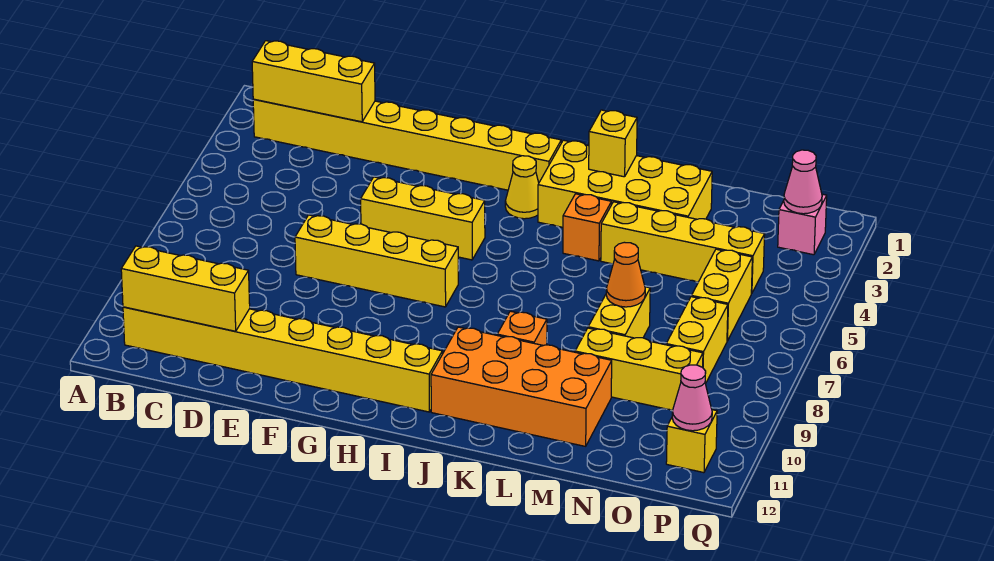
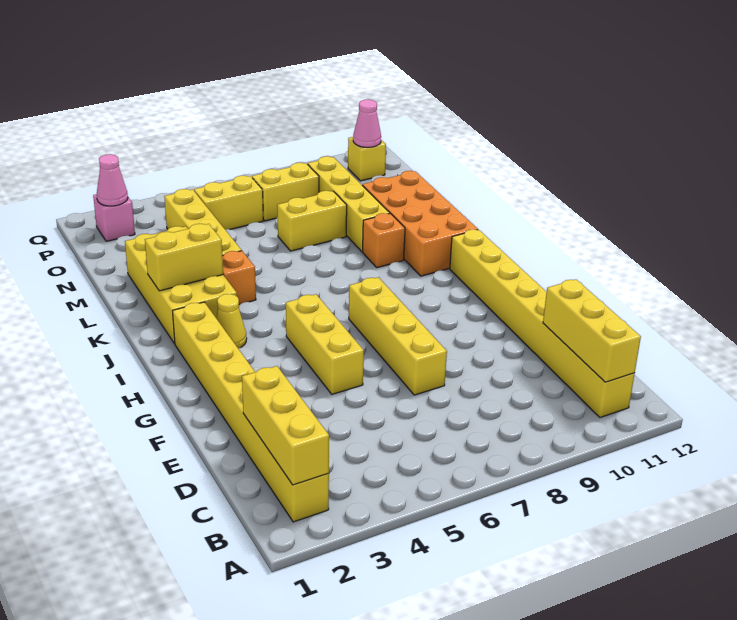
yellow 1x1 brick [589,110,637,177] -> yellow 1x2 brick [145,224,223,291]
orange 1x1 cone [606,242,645,307] -> none
yellow 1x3 brick [575,328,703,410] -> yellow 1x4 brick [308,156,390,252]

